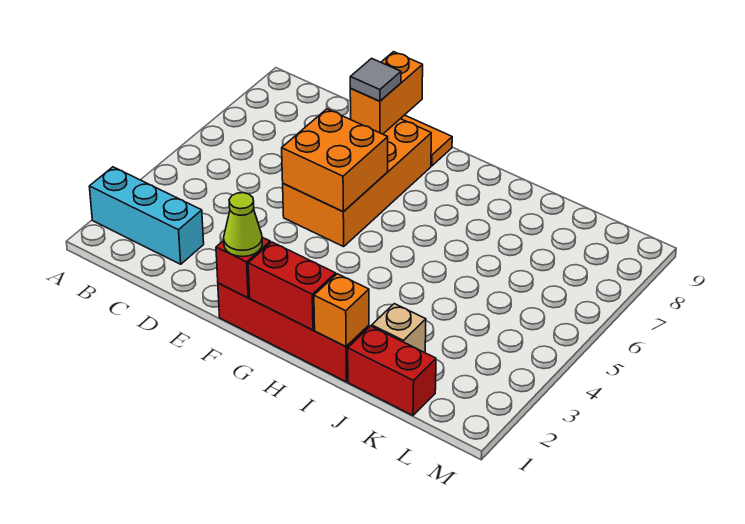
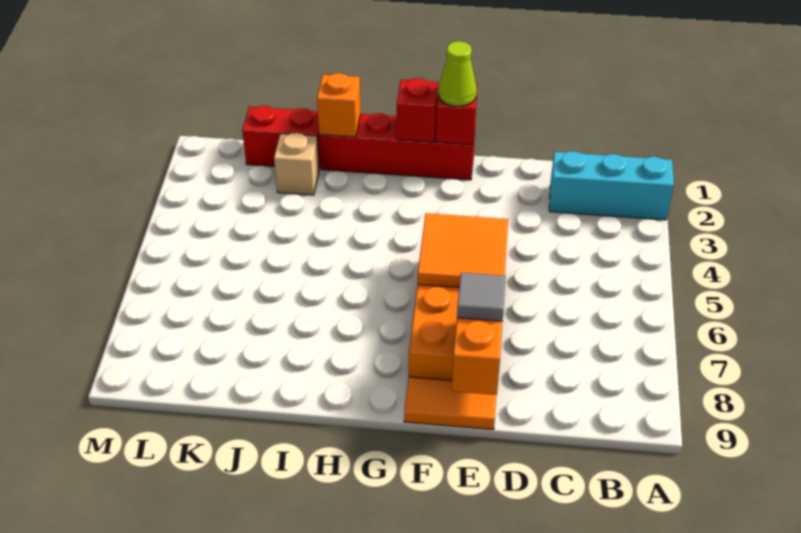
orange 2x2 brick [282,109,388,212] -> orange 2x2 tile [418,213,508,287]
red 1x2 brick [248,242,336,330] -> red 1x1 brick [397,78,438,142]

